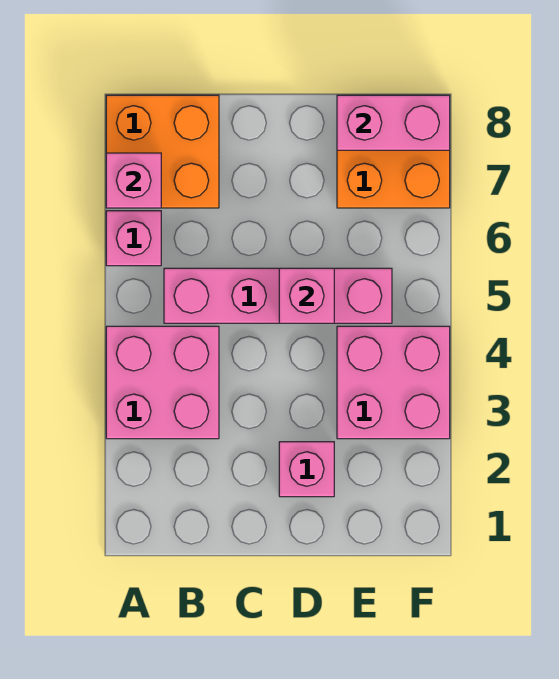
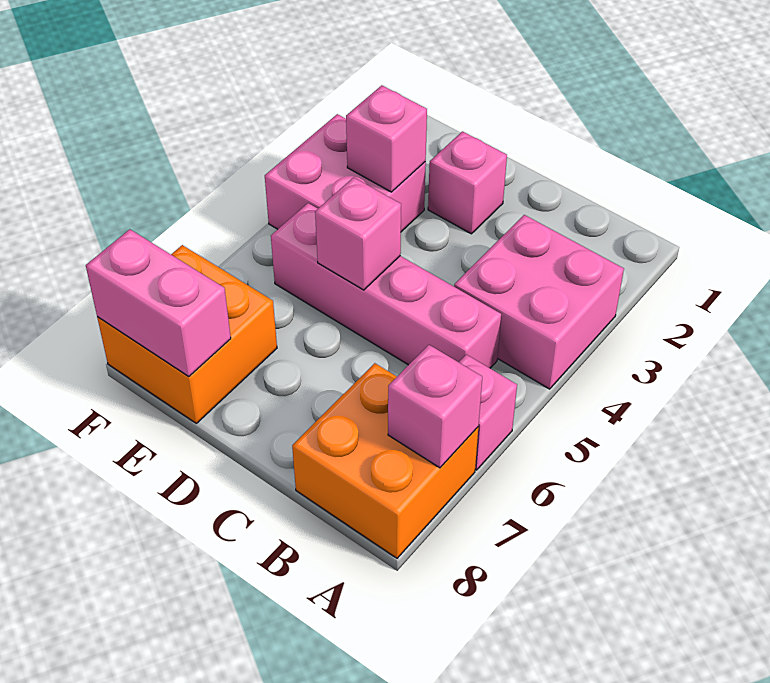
none -> pink 1x1 brick [346,85,427,192]

